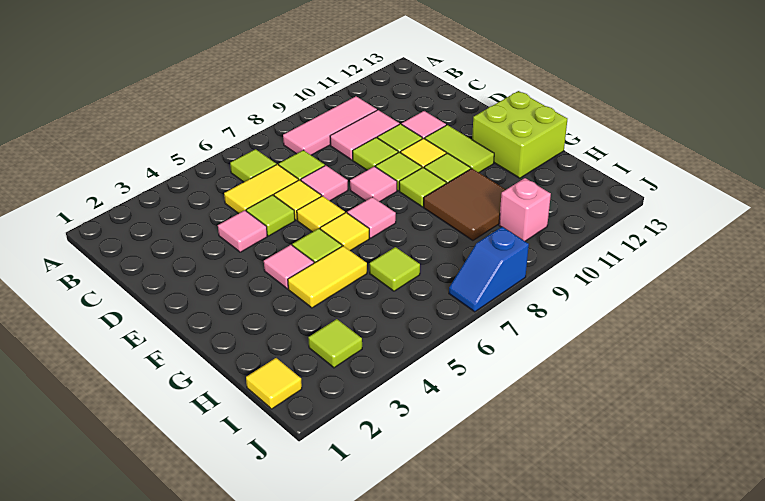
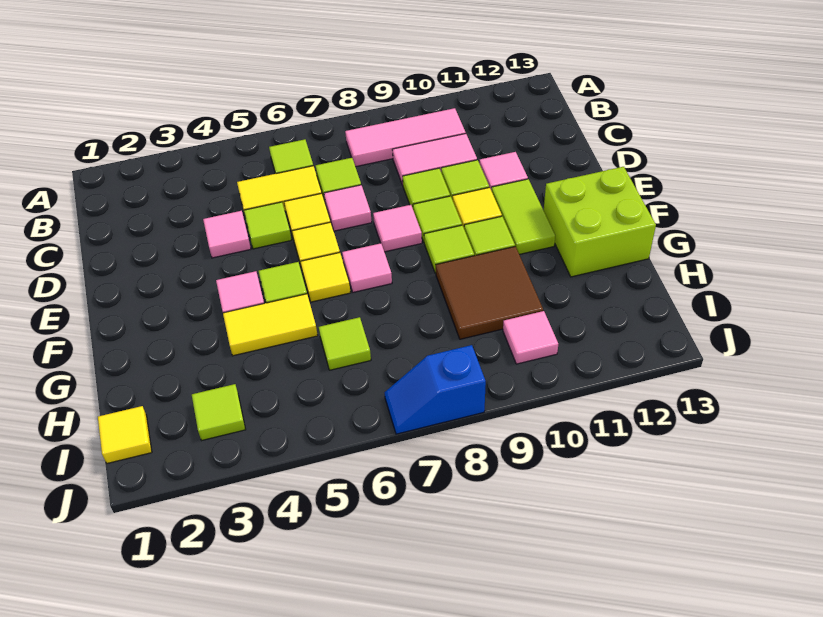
pink 1x1 brick [499,178,551,241] -> pink 1x1 tile [503,311,558,364]

